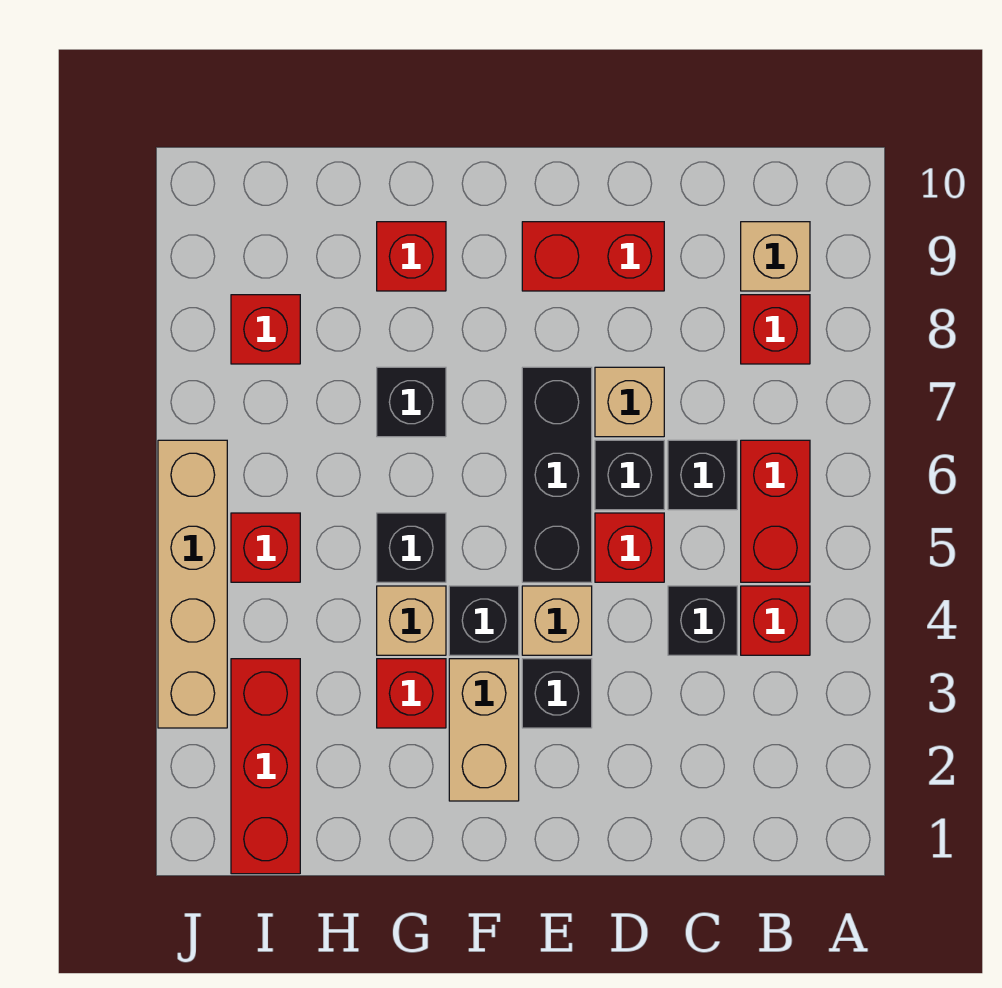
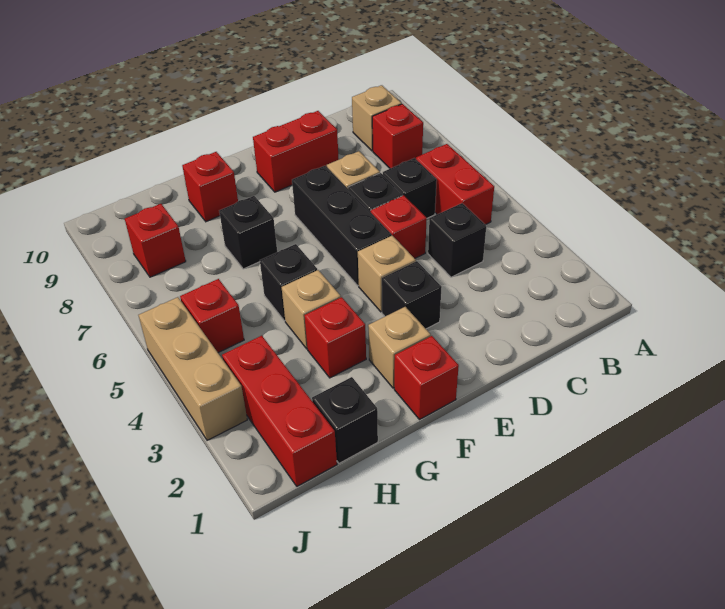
red 1x1 brick [741,586,810,655] -> red 1x1 brick moved to [394,336,459,420]
tan 1x2 brick [449,659,519,801] -> tan 1x1 brick [368,307,431,388]
black 1x1 brick [449,586,519,655] -> black 1x1 brick moved to [312,377,378,463]
tan 1x4 brick [158,440,227,728] -> tan 1x3 brick [139,297,247,440]

